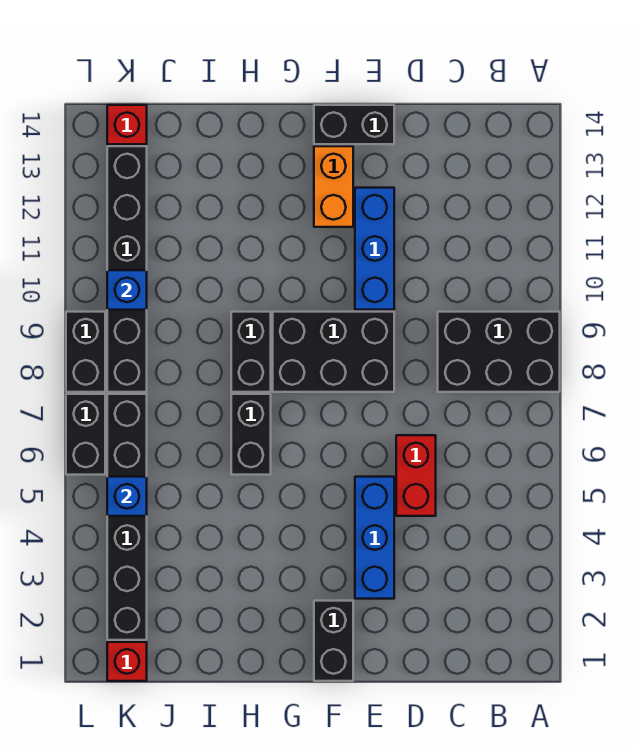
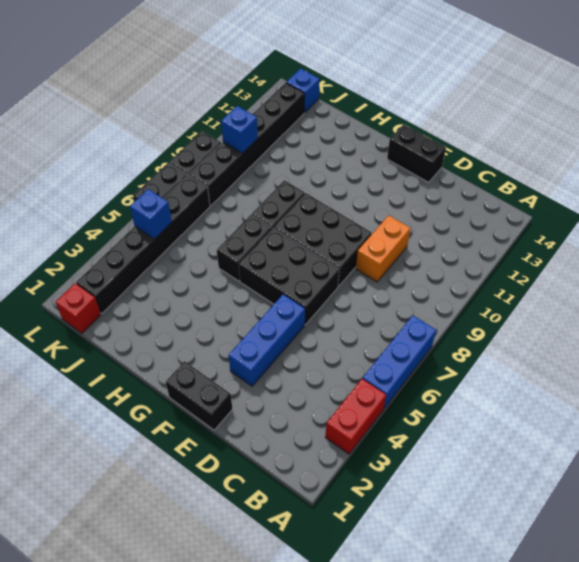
black 2x3 brick [438,312,560,392] -> black 2x3 brick moved to [239,228,339,325]
red 1x2 brick [396,435,436,516] -> red 1x2 brick moved to [325,379,386,454]
blue 1x3 brick [355,188,394,310] -> blue 1x3 brick moved to [363,315,436,408]
black 1x2 brick [314,601,353,681] -> black 1x2 brick turned to [166,361,233,430]
orange 1x2 brick [314,146,353,227] -> orange 1x2 brick moved to [356,215,410,282]
red 1x1 brick [107,105,147,144] -> blue 1x1 brick [286,68,319,113]

